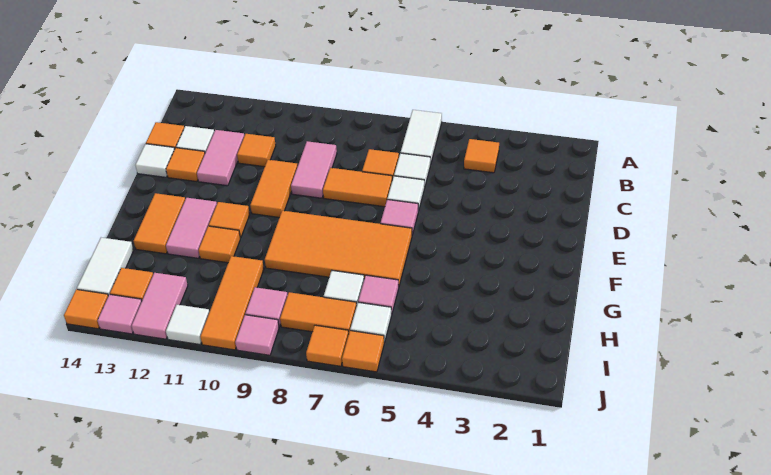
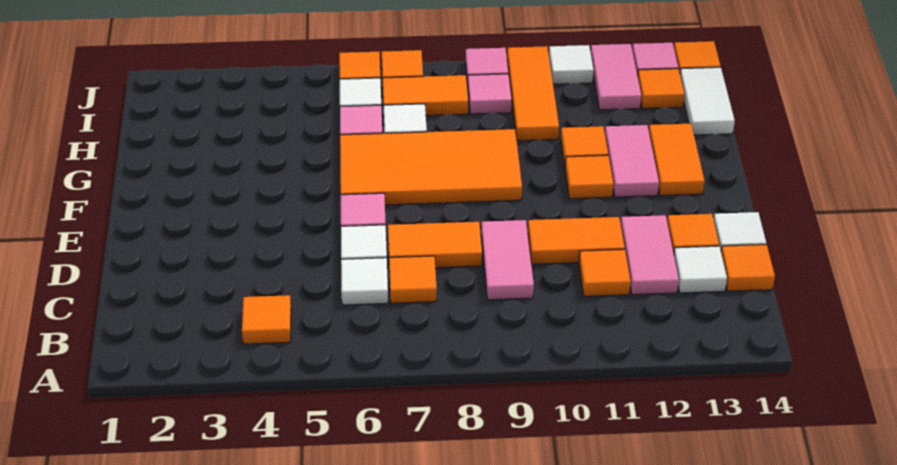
white 1x2 tile [401,110,442,164] -> none
orange 1x2 tile [250,160,298,217] -> orange 1x2 tile turned to [528,217,625,264]

